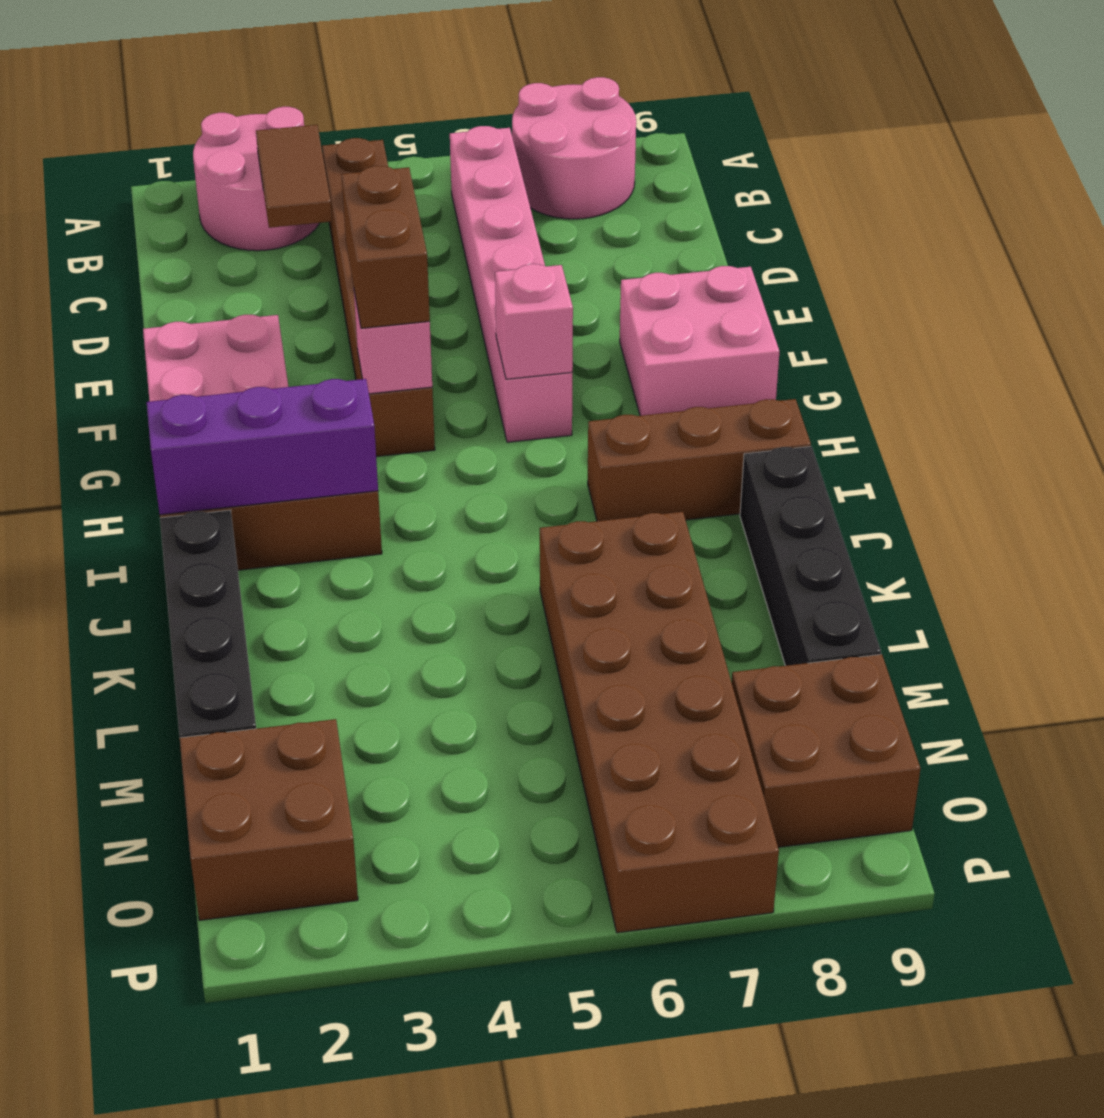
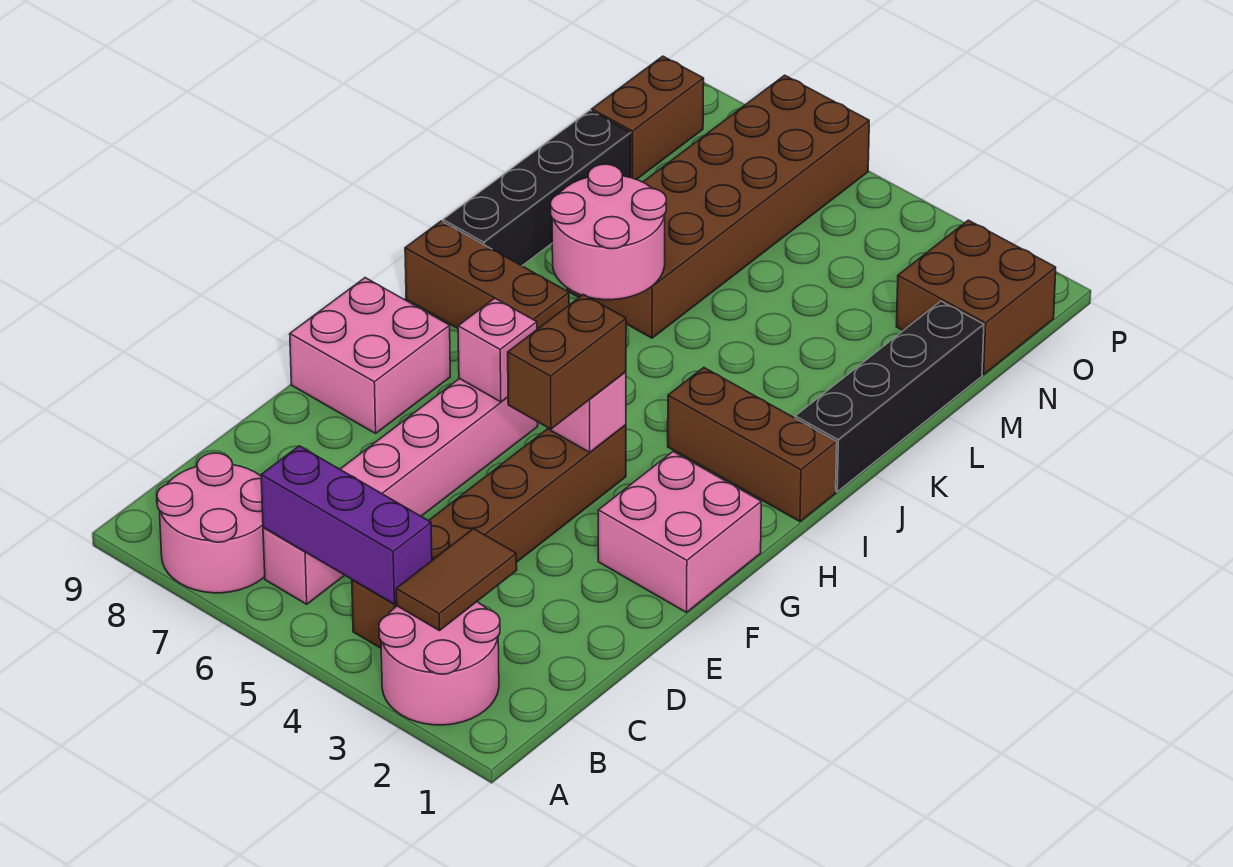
purple 1x3 brick [147,379,378,515] -> purple 1x3 brick moved to [261,446,432,604]
none -> pink 2x2 round brick [551,164,666,300]
brown 2x2 brick [732,654,921,847] -> brown 1x2 brick [592,56,704,180]

